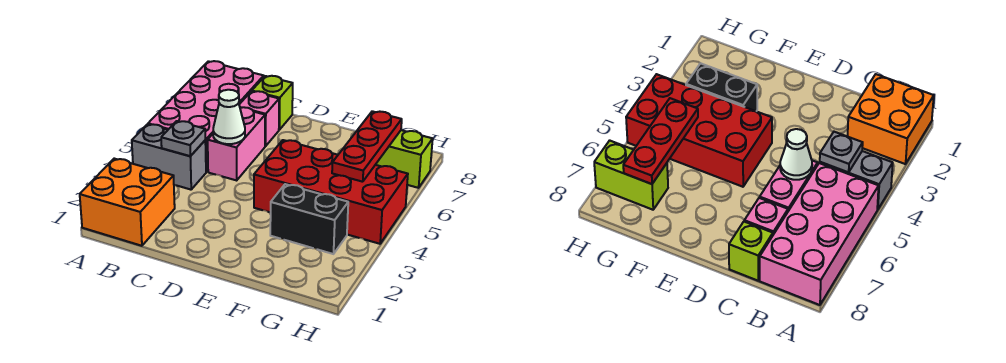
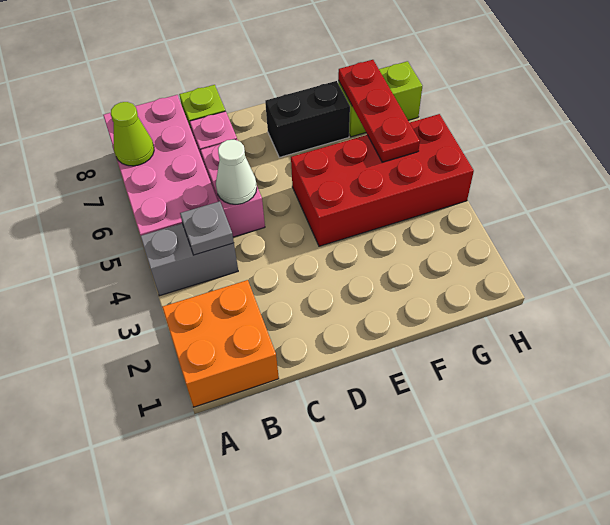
none -> lime 1x1 cone [111,102,154,166]
black 1x2 brick [270,184,348,254] -> black 1x2 brick moved to [265,81,350,157]

